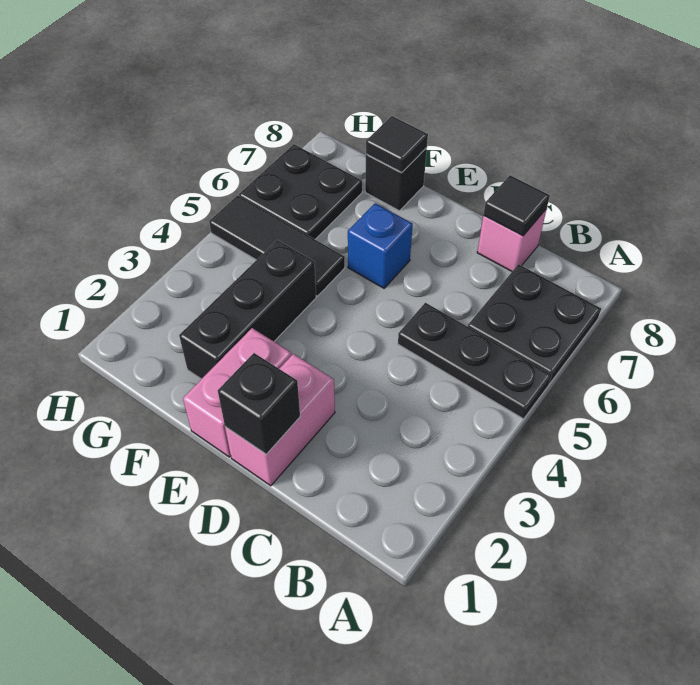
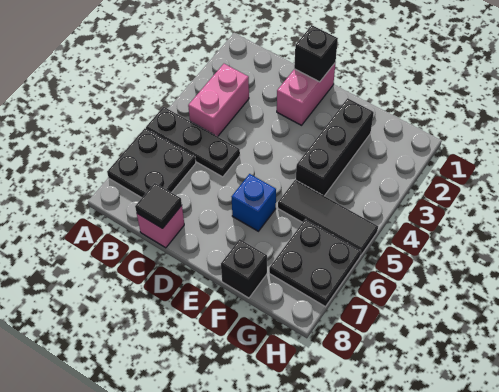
pink 1x2 brick [183,328,292,457] -> pink 1x2 brick moved to [188,64,249,137]
black 1x1 tile [366,116,428,173] -> none

